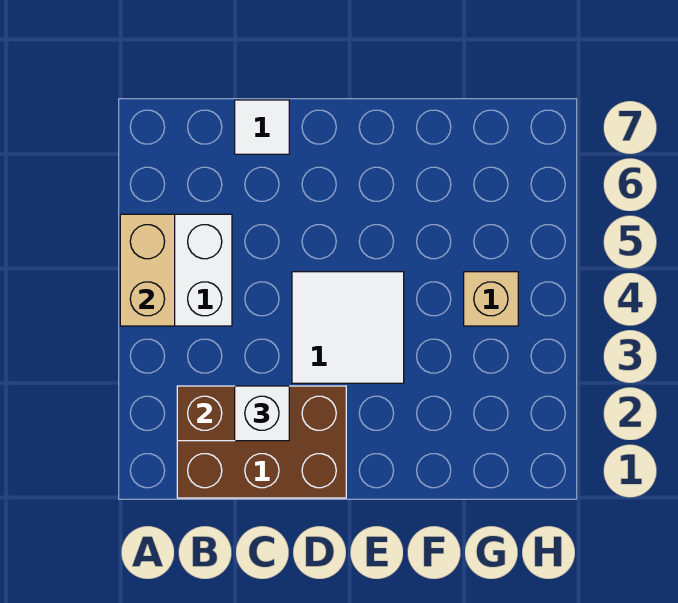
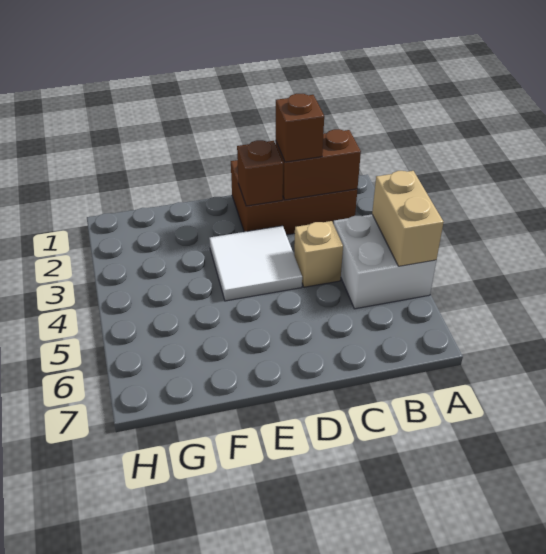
white 1x1 brick [235,386,289,441] -> brown 1x1 brick [276,94,324,162]
white 1x1 tile [235,100,289,154] -> none
none -> brown 1x1 brick [237,140,283,206]
tan 1x1 brick [464,272,518,326] -> tan 1x1 brick moved to [294,221,343,287]

